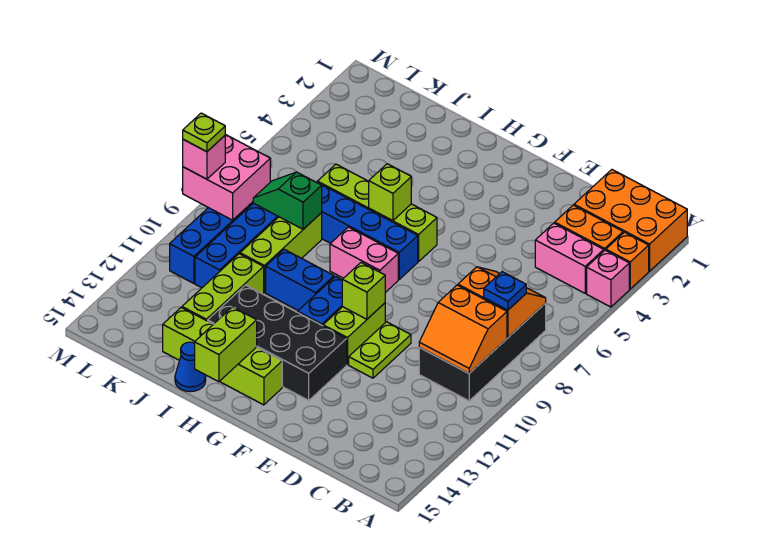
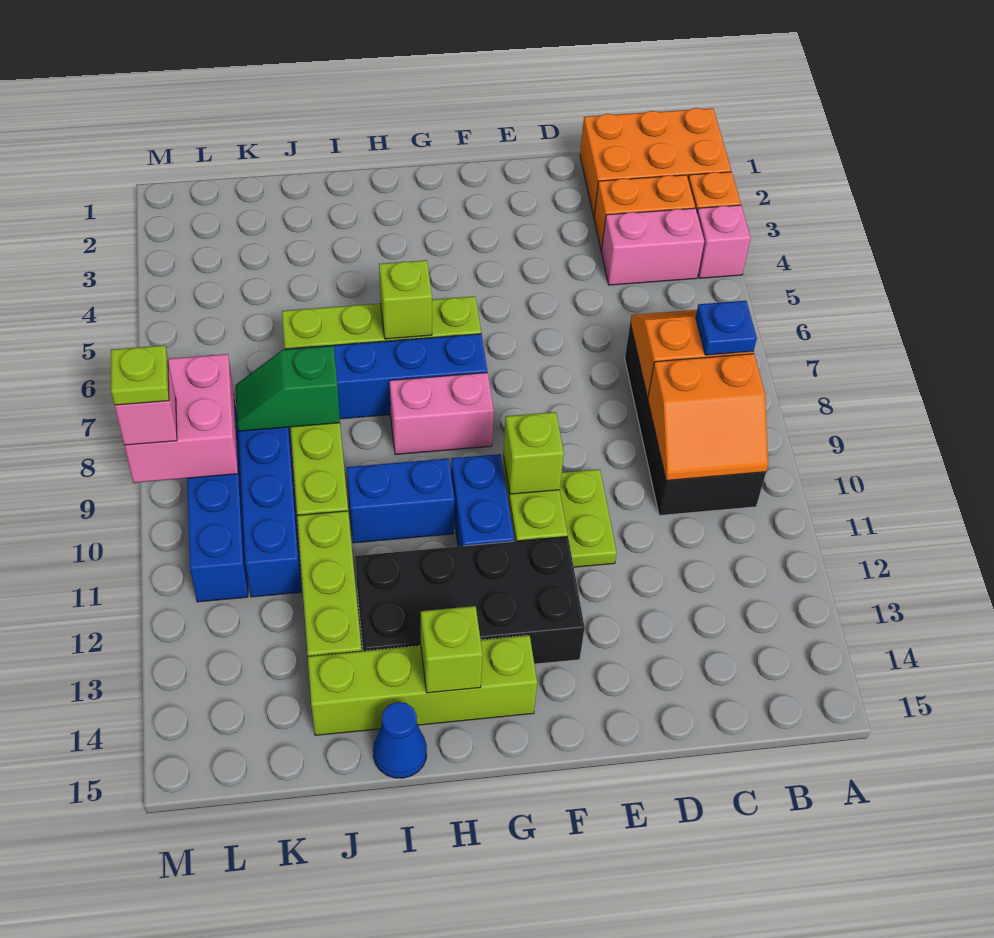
lime 1x2 brick [195,307,257,382] -> lime 1x1 brick [421,606,483,693]

